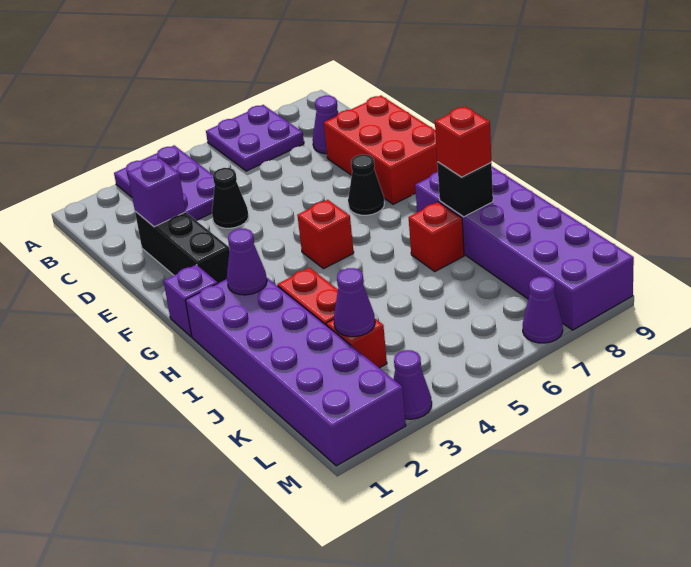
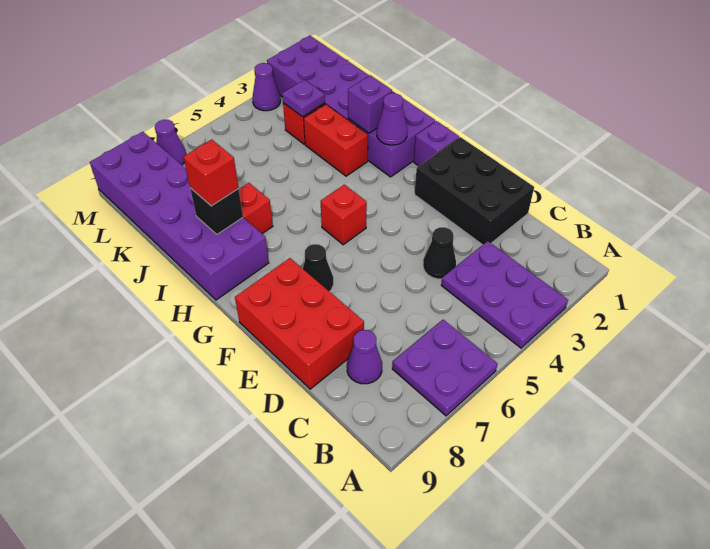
black 1x3 brick [135,211,230,283] -> black 2x3 brick [414,137,534,245]
purple 1x1 brick [128,158,186,227] -> purple 1x1 brick moved to [348,75,392,133]
purple 1x1 cone [334,268,375,337] -> purple 1x1 plate [282,80,325,117]

